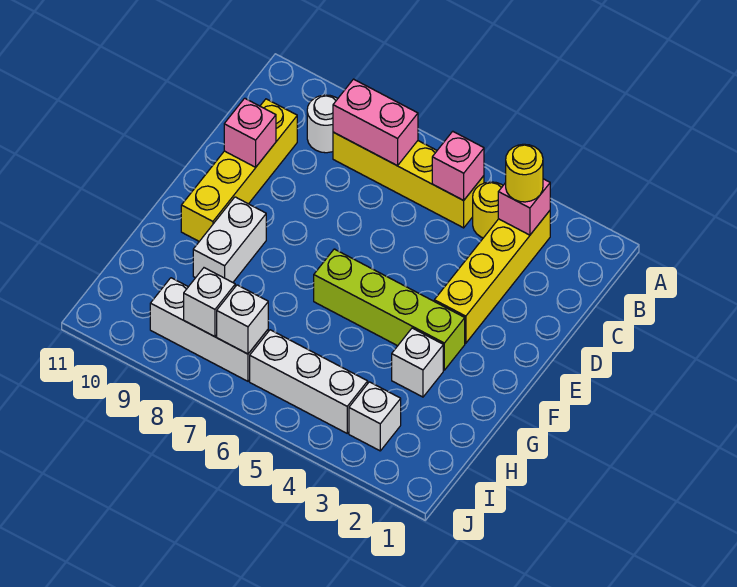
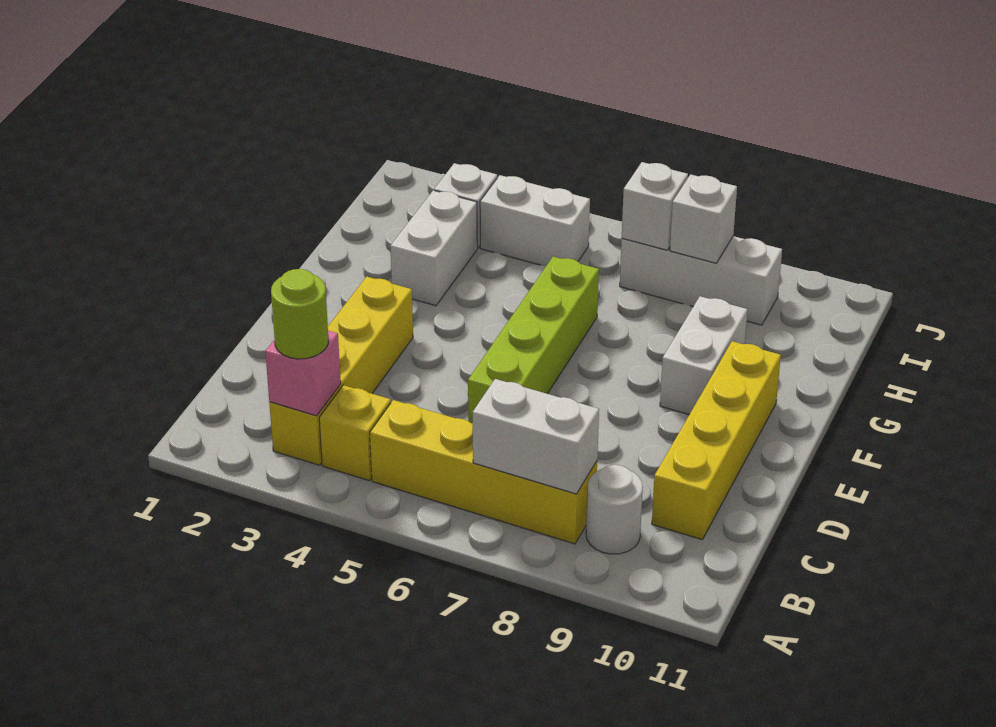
yellow 1x1 round brick [506,144,543,202] -> lime 1x1 round brick [271,269,328,359]
yellow 1x1 round brick [473,182,503,238] -> yellow 1x1 brick [319,385,391,481]
pink 1x1 brick [432,131,484,200] -> none
pink 1x2 brick [333,79,418,166] -> white 1x2 brick [473,379,599,494]
pink 1x1 brick [224,98,276,167] -> none
lime 1x4 brick [314,249,465,370] -> lime 1x4 brick turned to [468,257,599,423]
white 1x1 brick [392,328,443,397] -> white 1x2 brick [390,190,477,306]
white 1x3 brick [250,330,368,433] -> white 1x2 brick [480,175,590,266]

